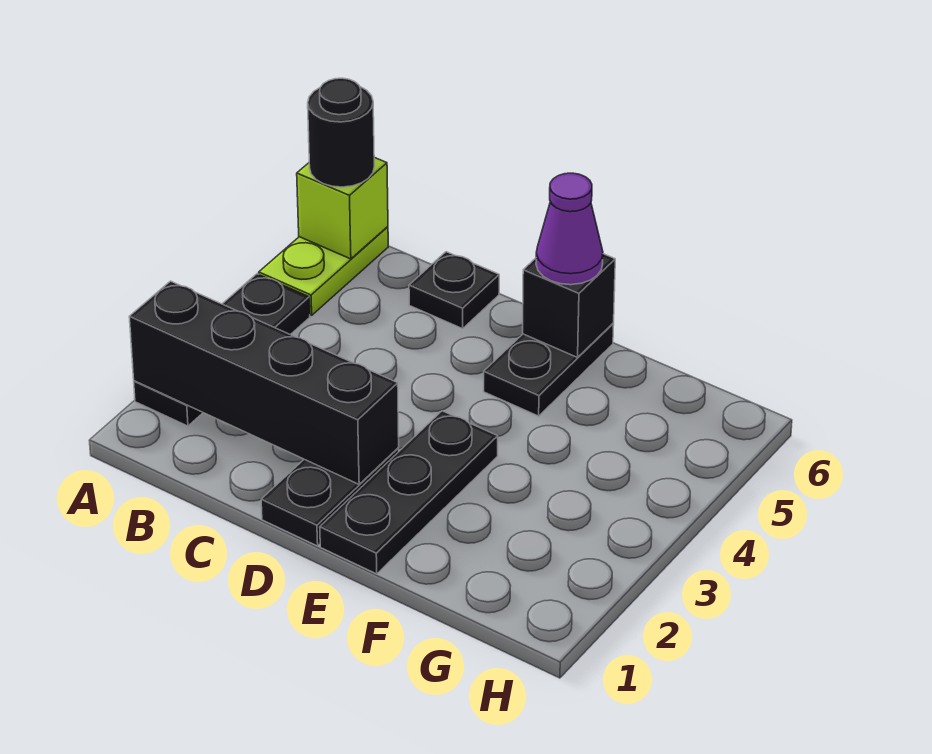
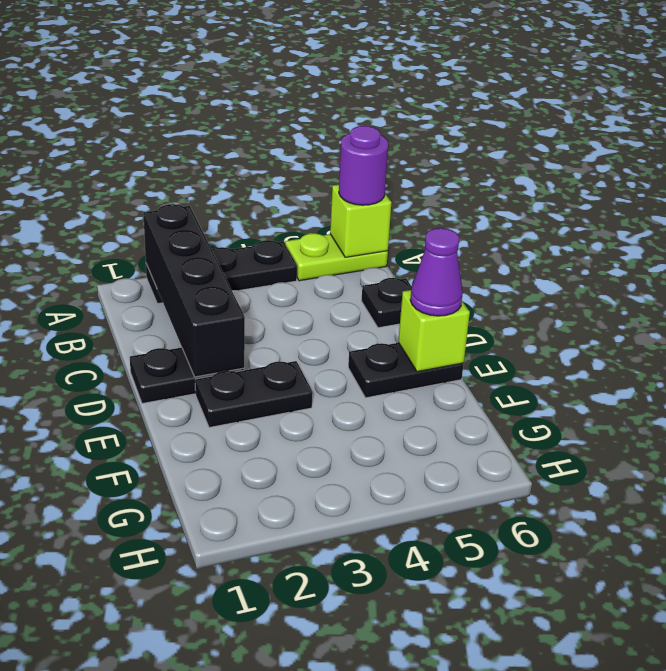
black 1x1 round brick [308,78,374,187] -> purple 1x1 round brick [339,126,388,205]
black 1x3 plate [320,411,498,574] -> black 1x2 plate [195,361,313,428]
black 1x1 brick [523,254,615,357] -> lime 1x1 brick [398,290,470,372]

